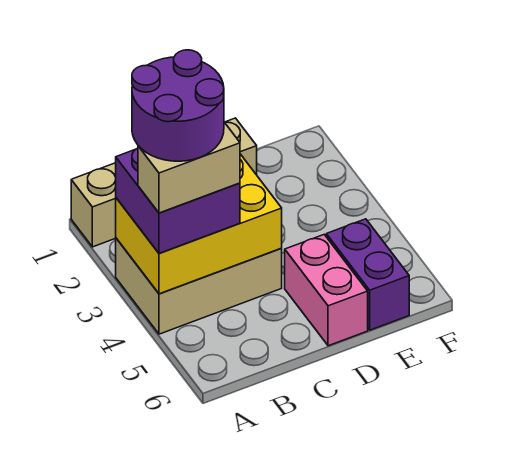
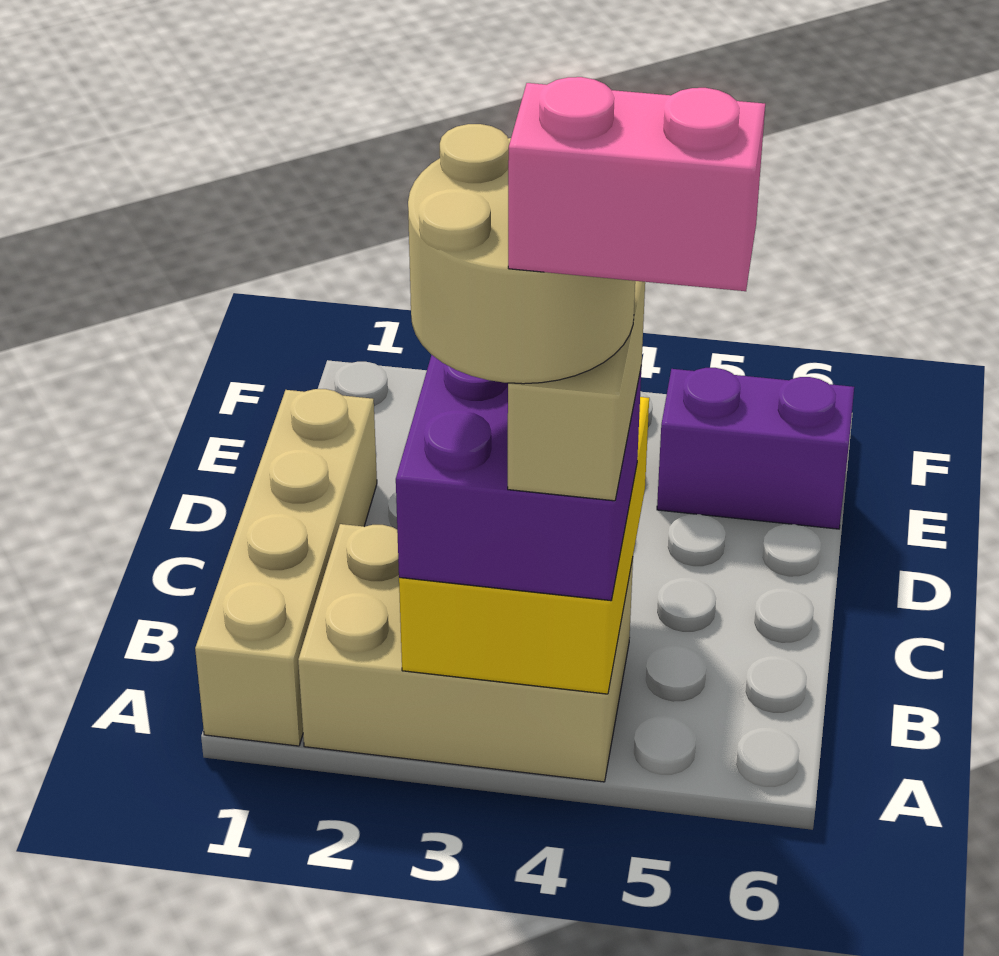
tan 2x3 brick [116,238,282,334] -> tan 2x3 brick turned to [298,524,633,782]
purple 2x2 round brick [132,50,224,161] -> tan 2x2 round brick [408,124,635,384]
pink 1x2 brick [285,235,368,346] -> pink 1x2 brick moved to [508,77,765,291]

